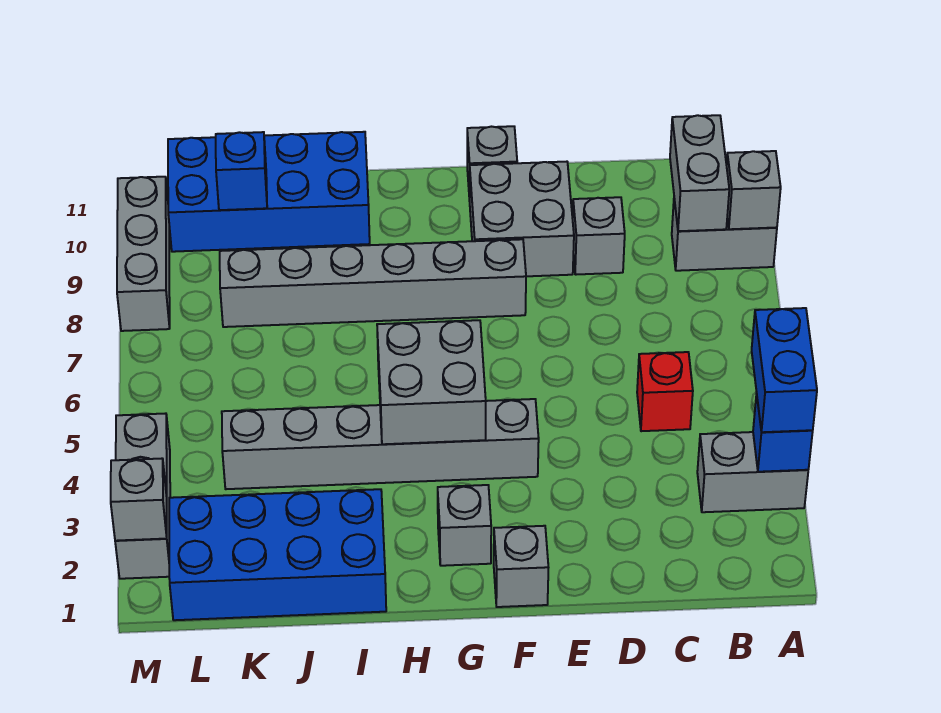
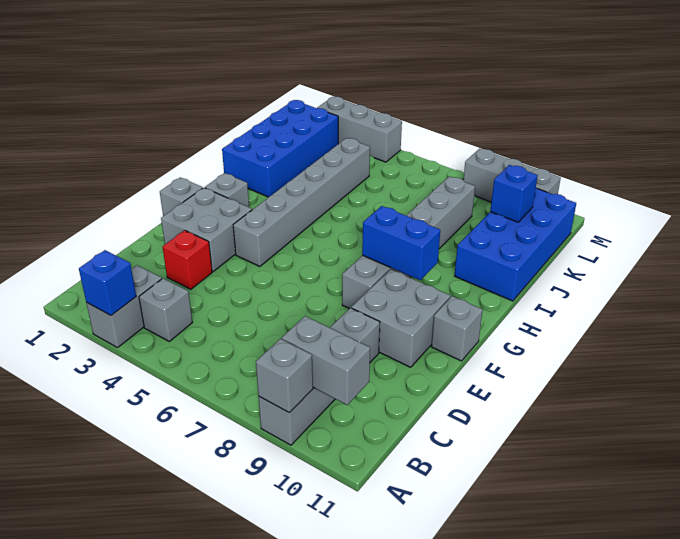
blue 1x2 brick [752,308,817,432] -> blue 1x2 brick moved to [362,206,440,280]
red 1x1 brick [637,352,693,431] -> red 1x1 brick moved to [163,230,212,289]
grey 2x2 brick [377,320,486,444] -> grey 2x2 brick moved to [161,188,252,271]
grey 1x1 brick [111,459,167,541] -> grey 1x1 brick moved to [139,278,192,341]

